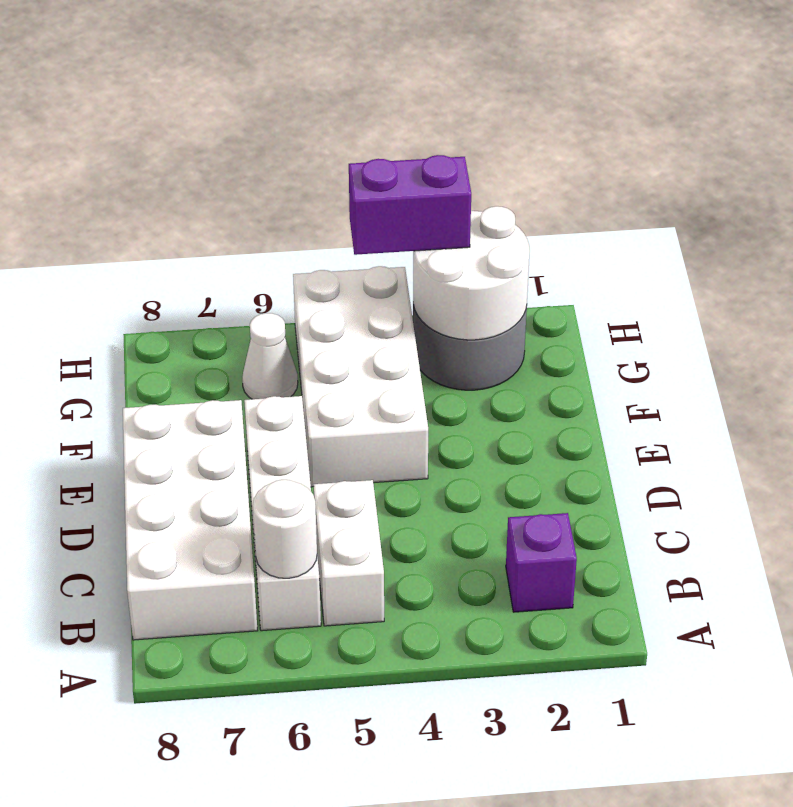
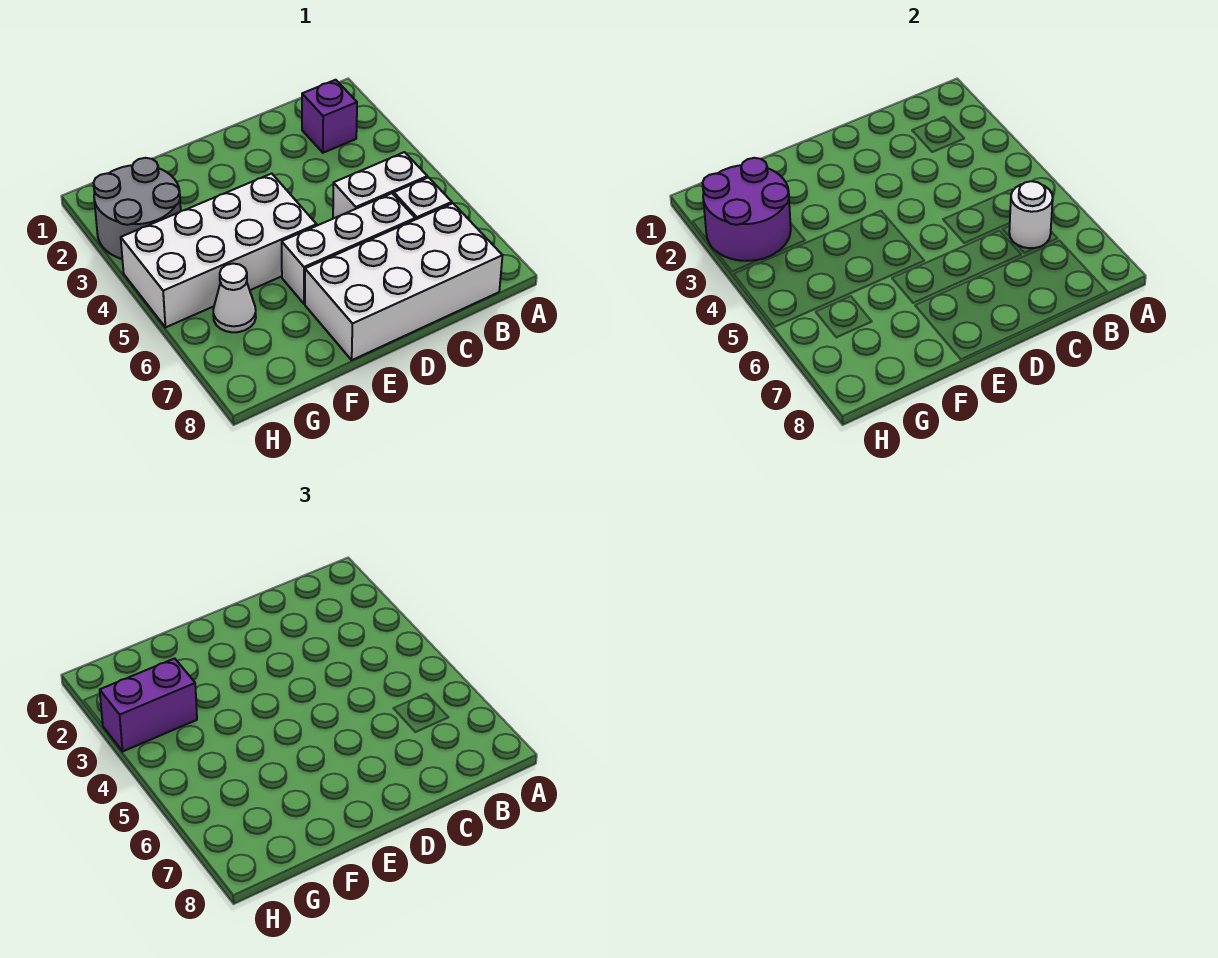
white 2x2 round brick [413,206,530,340] -> purple 2x2 round brick [703,158,791,261]
purple 1x2 brick [349,155,471,255] -> purple 1x2 brick turned to [100,658,197,751]

